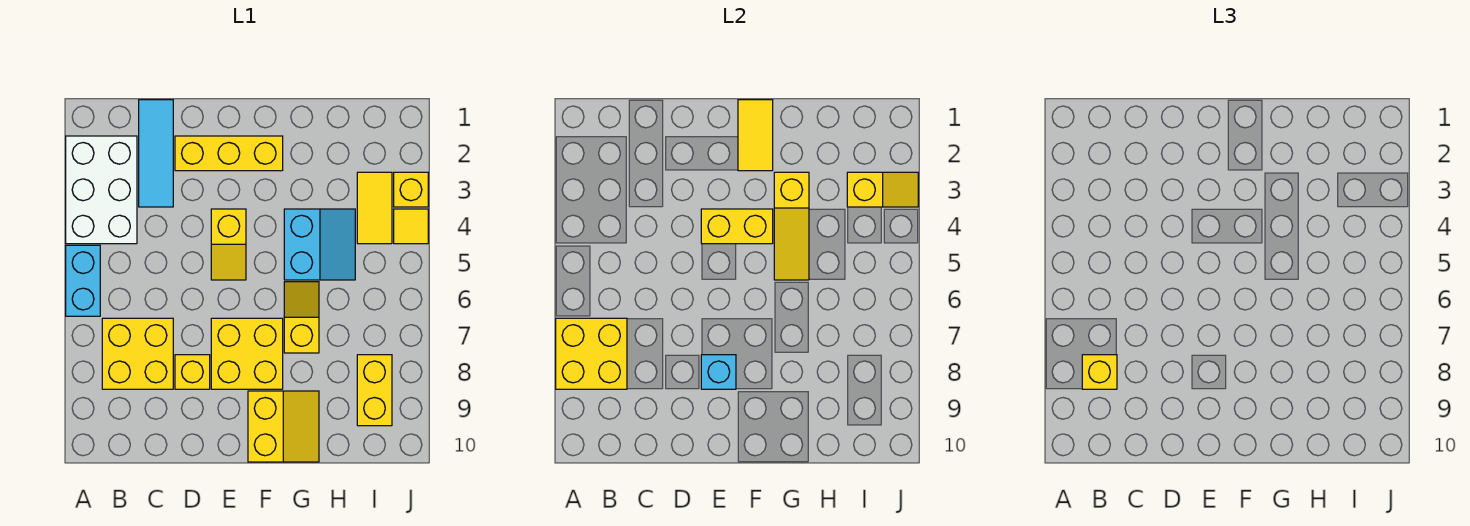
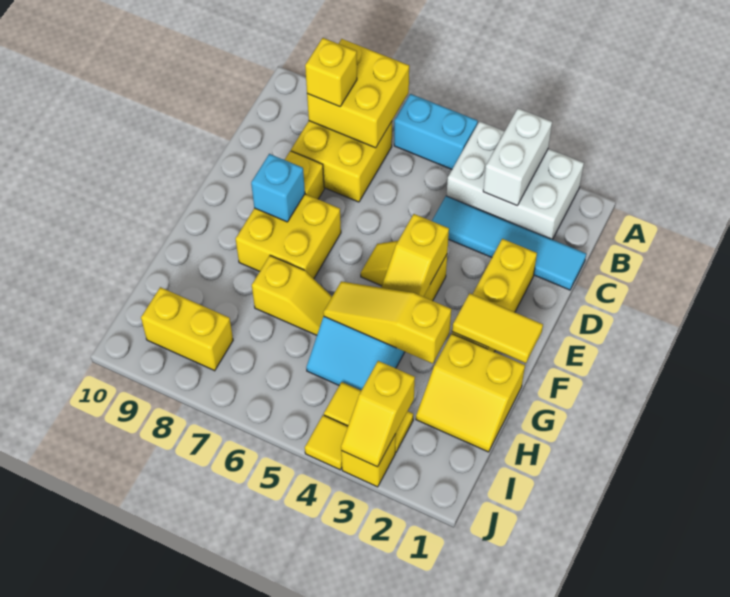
none -> white 1x2 brick [483,108,552,205]
cyan 1x3 tile [139,100,173,207] -> cyan 1x4 tile [432,196,586,290]
yellow 1x2 brick [701,209,773,244] -> yellow 1x2 slope [381,214,449,297]
yellow 2x2 slope [248,391,319,462] -> yellow 2x2 slope moved to [416,334,525,452]

